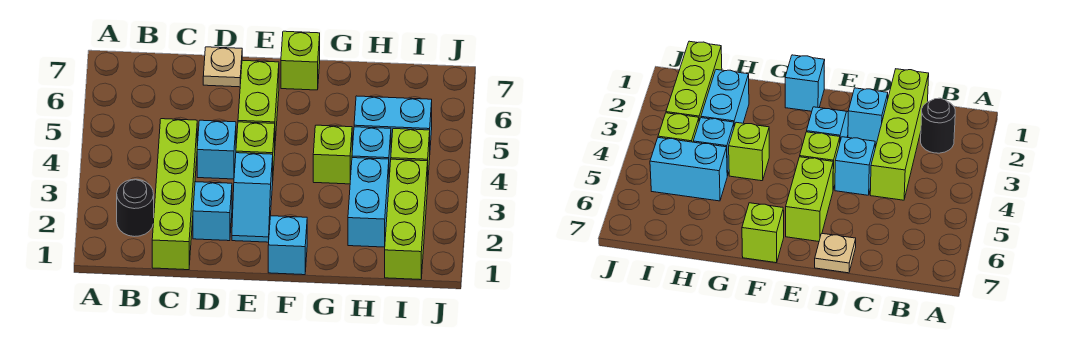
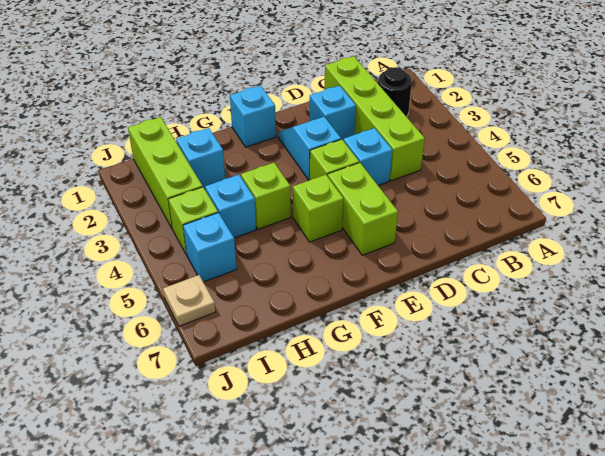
tan 1x1 plate [203,47,242,87] -> tan 1x1 plate moved to [163,275,216,326]
lime 1x1 brick [281,31,320,90] -> lime 1x1 brick moved to [293,175,343,242]
cyan 1x2 brick [348,158,389,247] -> cyan 1x1 brick [176,128,225,189]
cyan 1x2 brick [354,96,432,148] -> cyan 1x1 brick [183,213,237,282]

